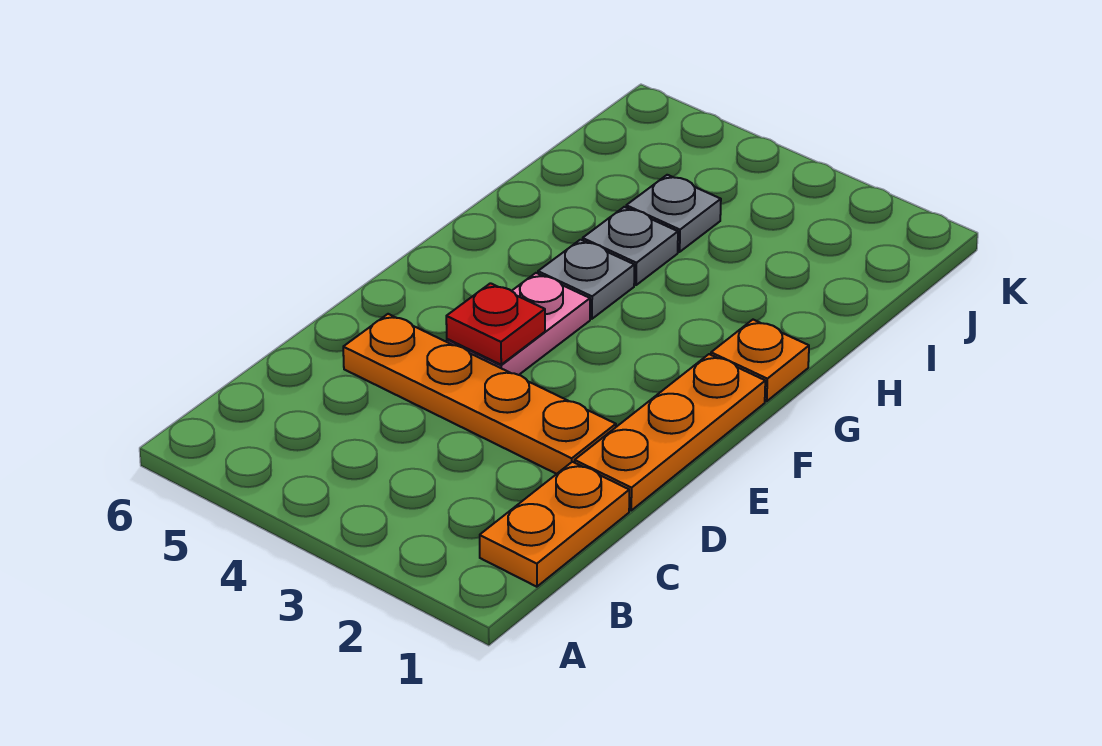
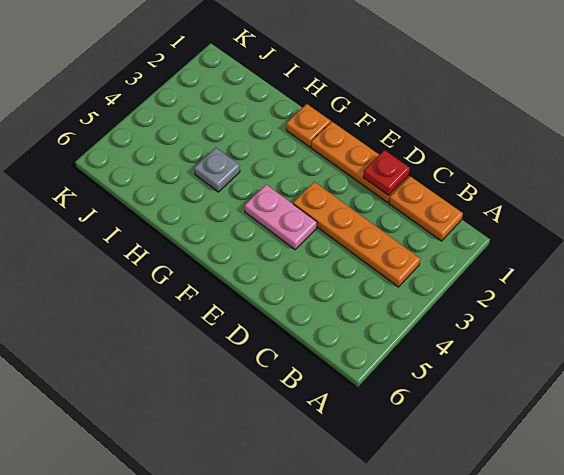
orange 1x4 plate [343,314,616,474] -> orange 1x4 plate turned to [293,182,420,287]
red 1x1 plate [446,283,545,365] -> red 1x1 plate moved to [363,150,410,195]
grey 1x1 plate [538,240,634,319] -> none
grey 1x1 plate [626,175,721,252] -> none

